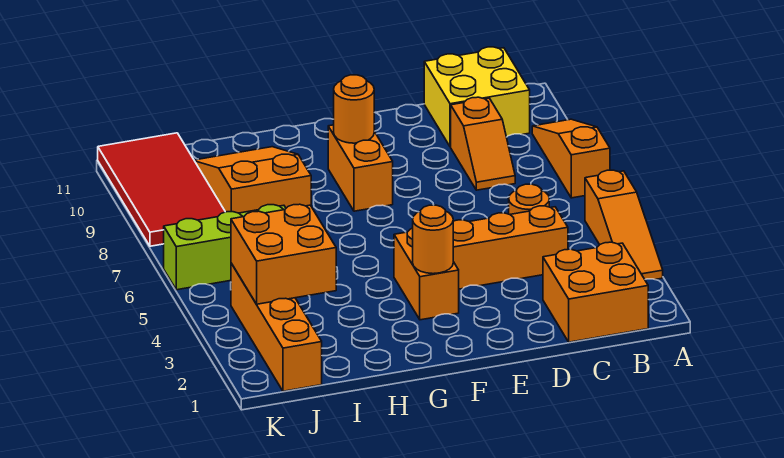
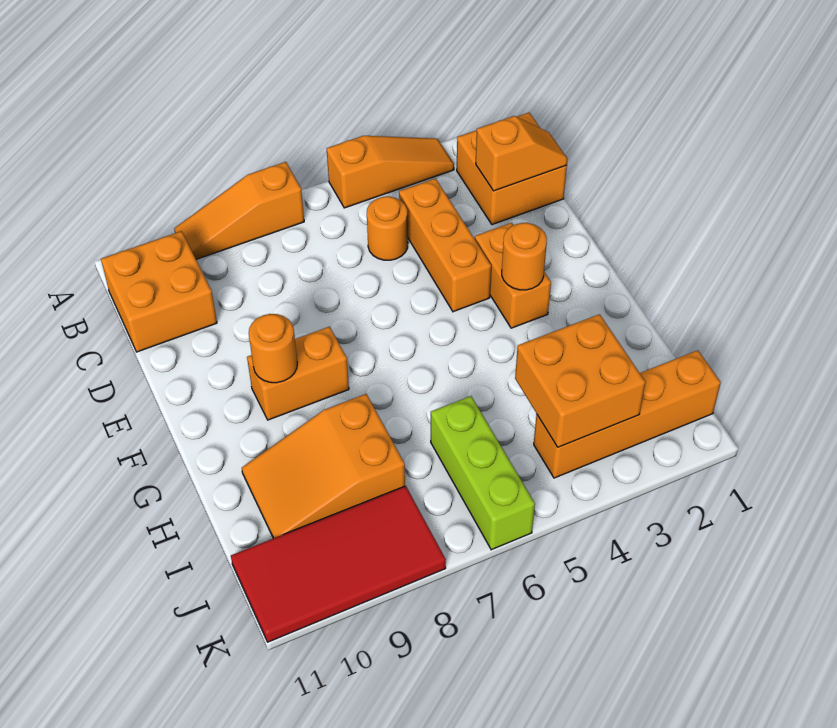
yellow 2x2 brick [424,47,530,147] -> orange 2x2 brick [101,231,217,352]
orange 1x2 slope [451,97,515,190] -> orange 1x2 slope moved to [476,116,568,191]
orange 1x2 brick [394,228,459,320] -> orange 1x2 brick turned to [475,223,551,328]

